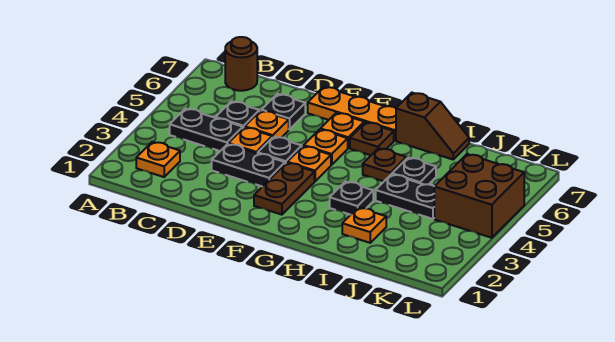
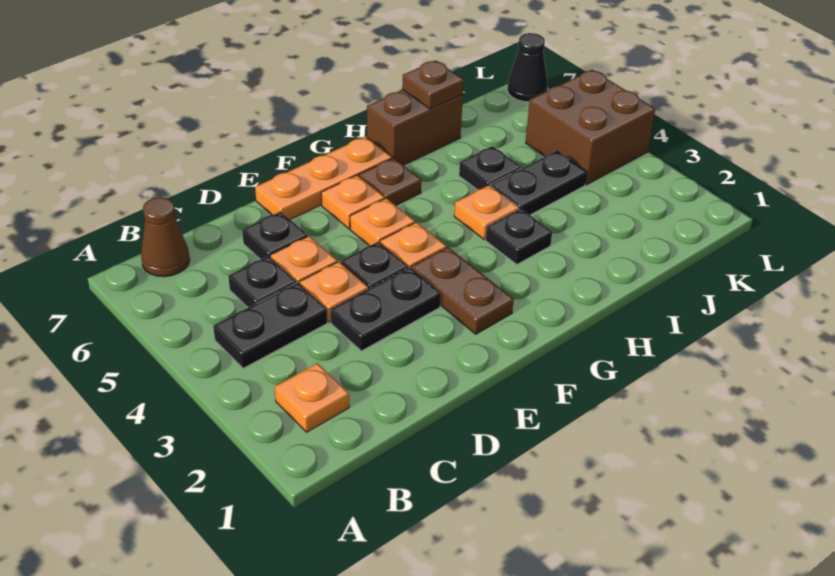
brown 1x1 round brick [225,37,257,91] -> brown 1x1 cone [141,197,190,277]
brown 1x1 plate [363,148,407,181] -> brown 1x1 plate moved to [402,60,464,109]
brown 1x2 slope [396,93,469,159] -> brown 1x2 brick [367,90,463,165]
orange 1x1 plate [342,208,386,243] -> orange 1x1 plate moved to [454,185,519,239]
none -> black 1x1 cone [507,33,548,102]

